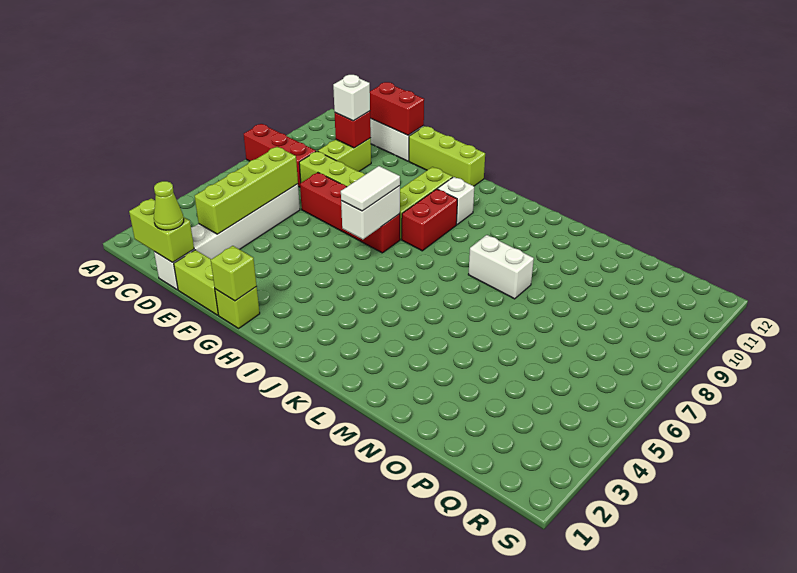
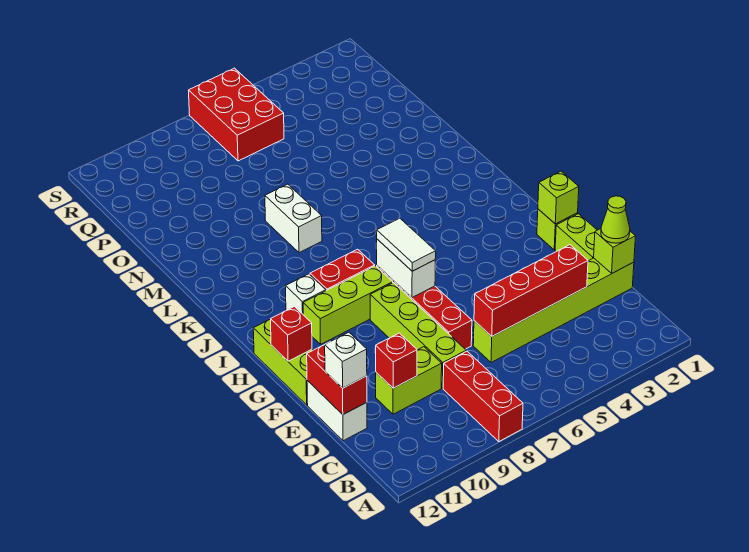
lime 1x2 brick [129,198,194,262] -> lime 1x1 brick [594,229,636,274]
white 1x6 brick [154,184,300,290] -> lime 1x6 brick [473,258,634,363]
lime 1x4 brick [195,147,298,234] -> red 1x4 brick [474,245,588,336]
white 1x1 brick [333,75,370,121] -> white 1x1 brick moved to [325,332,367,388]
none -> red 1x1 brick [271,307,312,361]
white 1x2 brick [341,186,400,239] -> white 1x2 brick turned to [376,239,435,298]
white 1x2 tile [341,166,400,211] -> white 1x2 tile turned to [377,218,436,271]
none -> red 2x3 brick [189,68,284,161]

